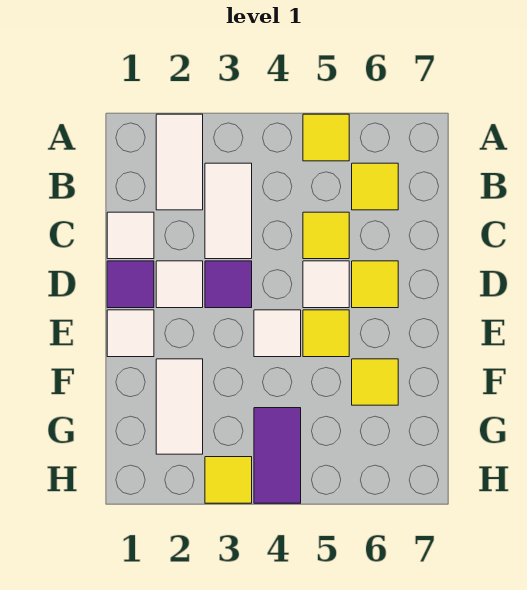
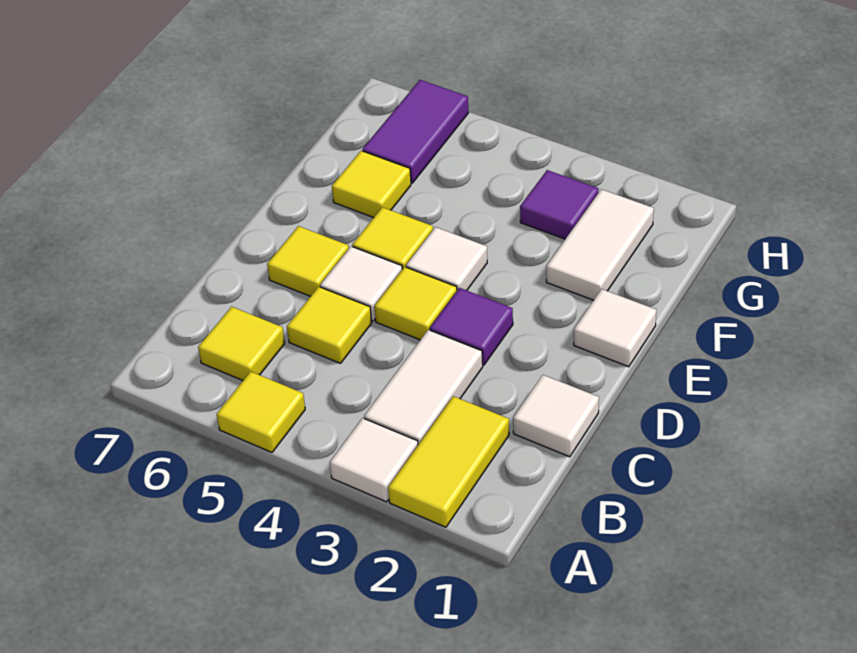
white 1x2 tile [156,114,203,210] -> yellow 1x2 tile [388,396,509,527]
purple 1x1 tile [107,261,154,308] -> purple 1x1 tile moved to [520,170,599,239]
white 1x1 tile [156,261,203,308] -> white 1x1 tile moved to [330,418,418,502]
purple 1x2 tile [254,408,301,503] -> purple 1x2 tile moved to [362,80,469,183]
yellow 1x1 tile [205,457,252,503] -> yellow 1x1 tile moved to [374,267,457,340]

